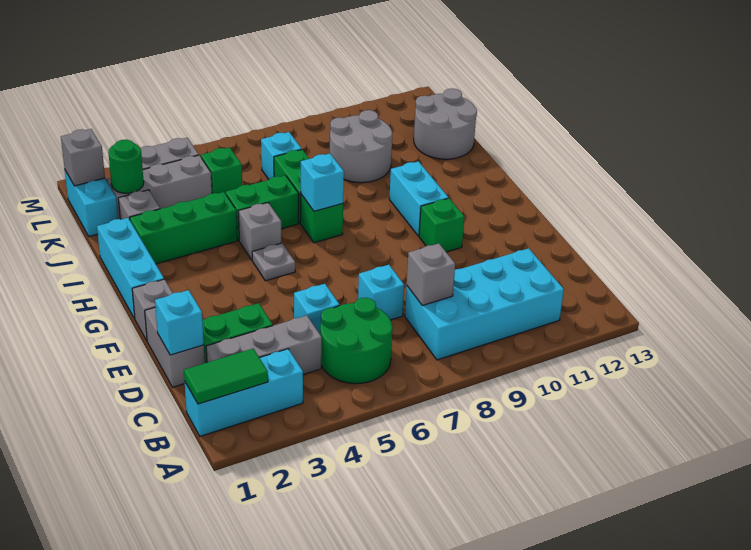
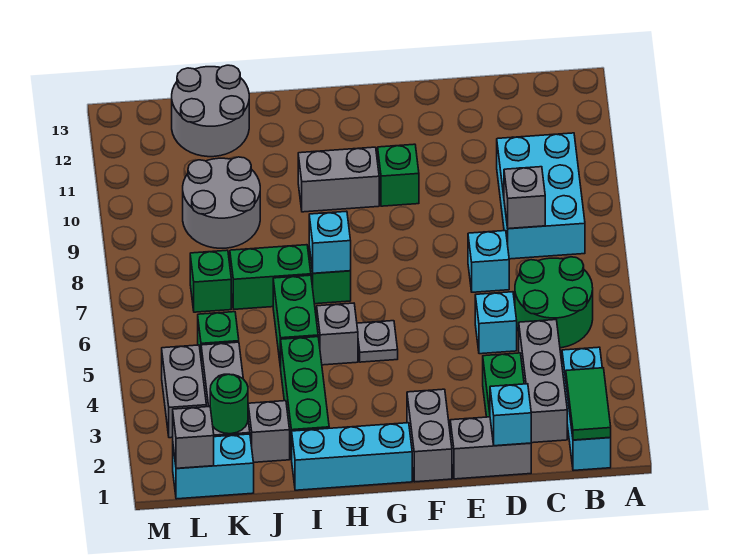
cyan 2x4 brick [405,248,564,360] -> cyan 2x3 brick [497,133,585,259]
grey 1x1 brick [132,279,173,340] -> grey 1x2 brick [407,389,452,482]
cyan 1x2 brick [389,161,448,236] -> grey 1x2 brick [298,147,379,212]
cyan 1x1 brick [261,132,302,179] -> green 1x1 brick [190,250,231,312]

